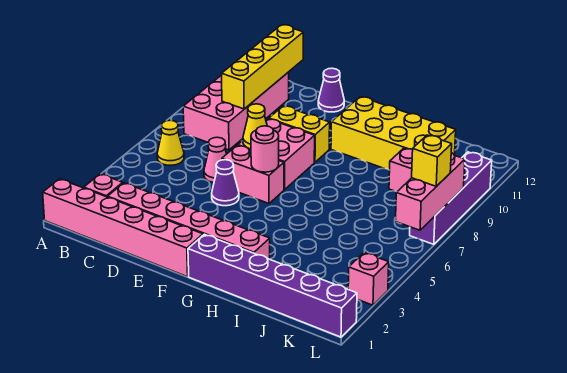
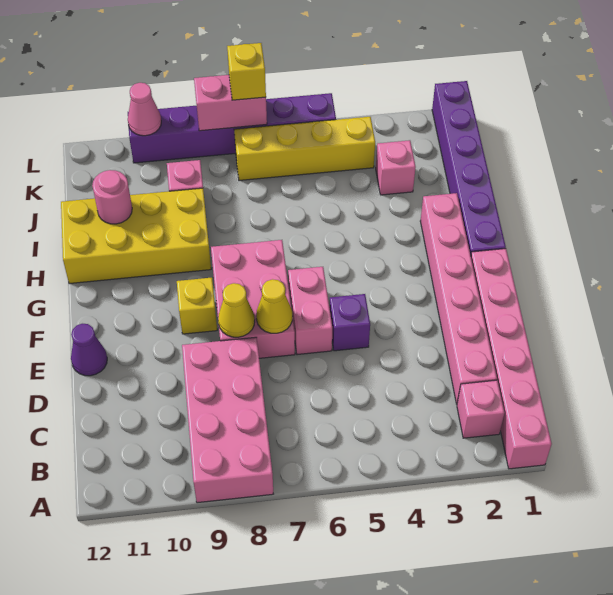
yellow 1x1 cone [157,120,184,165] -> yellow 1x1 cone moved to [218,283,255,337]
pink 2x4 brick [183,72,289,150] -> pink 2x4 brick turned to [182,337,273,503]
yellow 1x4 brick [222,25,303,109] -> yellow 1x4 brick moved to [234,117,375,181]
pink 1x1 cone [204,137,226,183] -> pink 1x1 cone moved to [128,83,161,136]
purple 1x1 cone [212,160,239,206] -> purple 1x1 brick [329,294,370,351]
pink 2x2 brick [238,119,315,190] -> pink 2x3 brick [211,240,295,358]
yellow 1x2 brick [269,106,330,162] -> yellow 1x1 brick [177,278,217,334]
pink 1x1 round brick [251,126,279,172] -> pink 1x1 round brick moved to [92,170,132,224]
yellow 2x4 brick [331,97,456,170] -> yellow 2x4 brick turned to [61,188,211,284]
pink 1x1 brick [348,253,389,305] -> pink 1x1 brick moved to [376,140,416,195]
pink 1x3 brick [396,153,465,230] -> pink 1x2 brick [194,75,267,131]
purple 1x4 brick [410,152,492,244] -> purple 1x6 brick [128,93,336,163]

